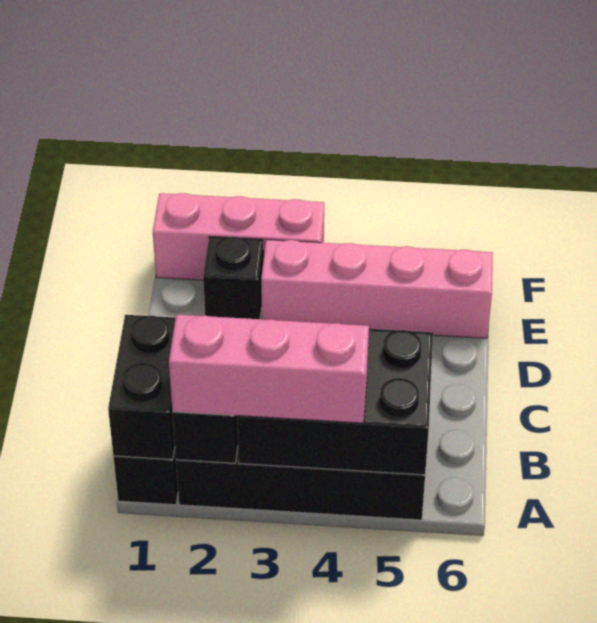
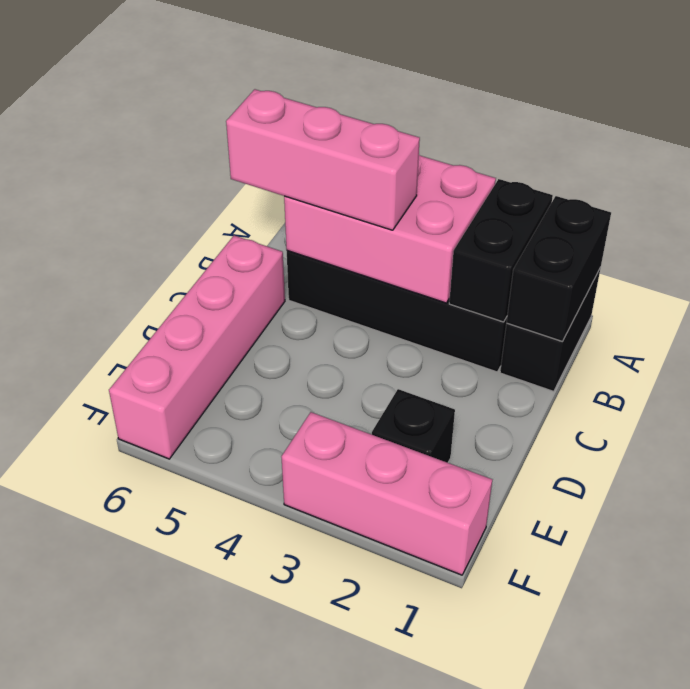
pink 1x3 brick [169,315,369,423] -> pink 1x3 brick moved to [226,89,420,230]
black 2x3 brick [237,329,433,475] -> pink 2x3 brick [284,155,496,303]
pink 1x4 brick [261,240,493,338] -> pink 1x4 brick turned to [109,236,285,459]

